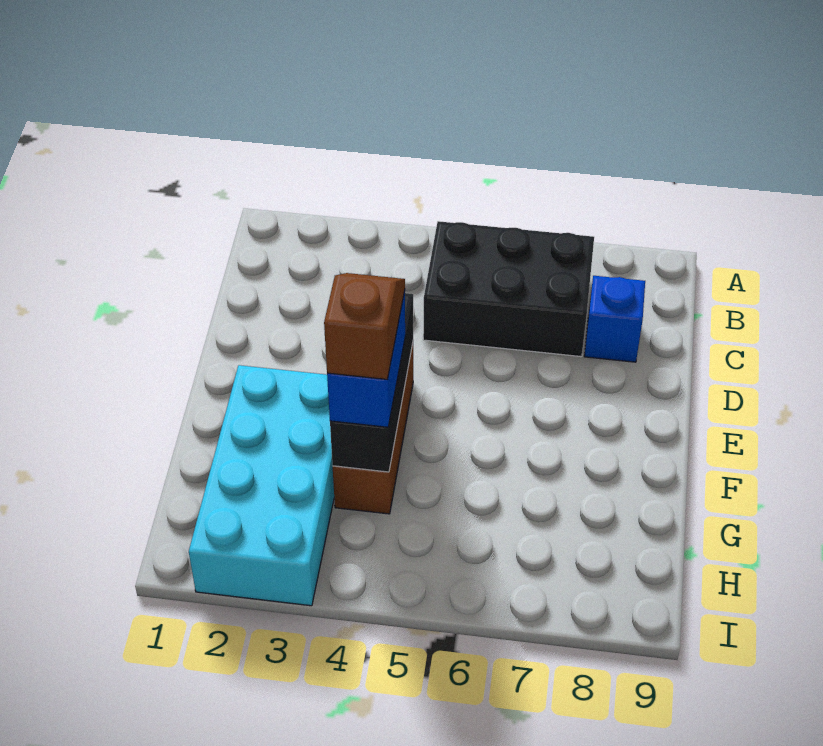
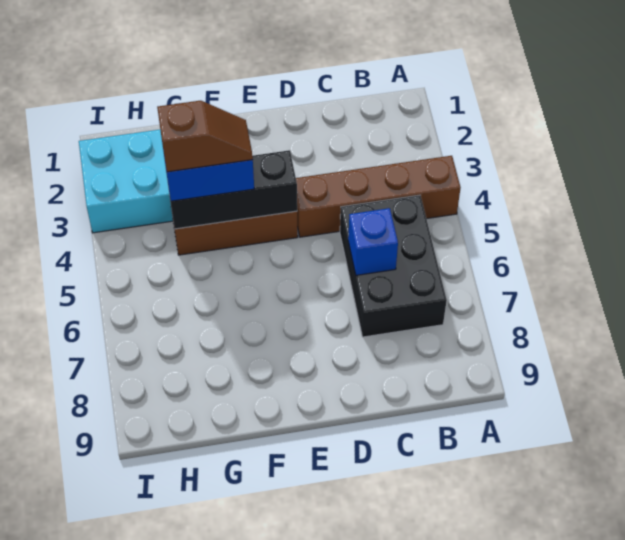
none -> brown 1x4 brick [296,156,461,237]
blue 1x1 brick [584,276,645,362] -> blue 1x1 brick moved to [348,208,398,275]

